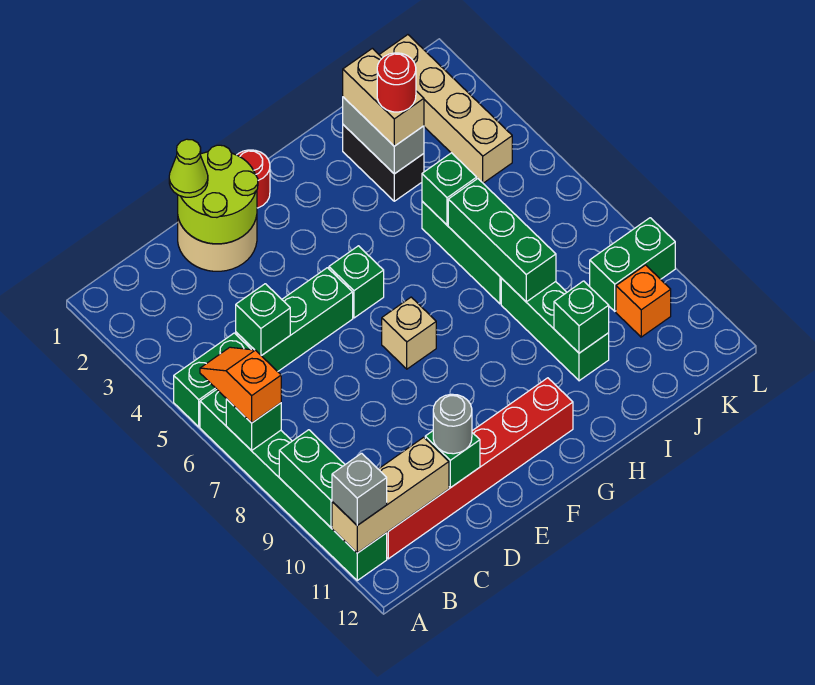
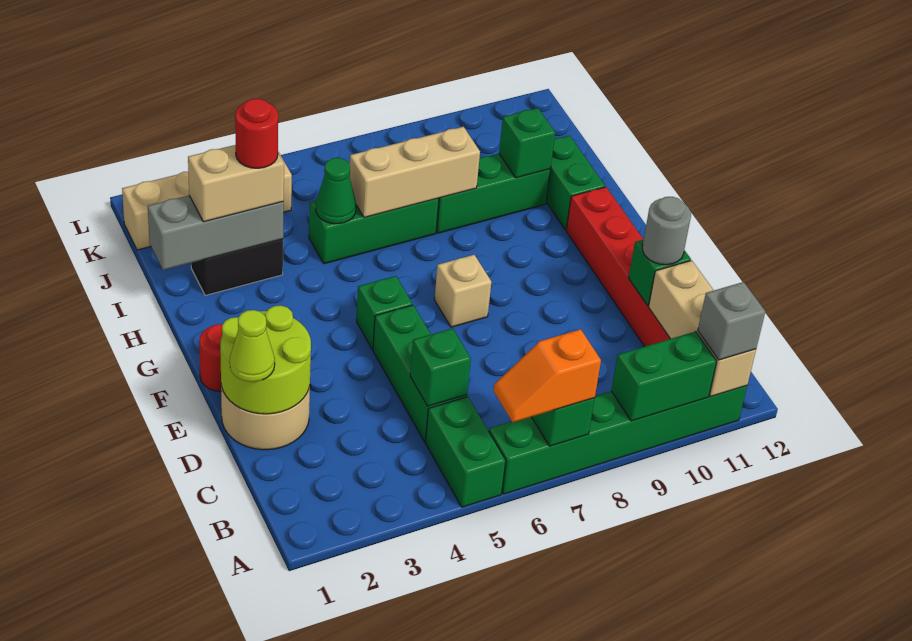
grey 1x2 brick [343,97,424,174] -> grey 1x3 brick [148,196,284,270]
green 1x1 brick [422,153,477,225] -> green 1x1 cone [316,158,356,224]
green 1x3 brick [448,179,556,302] -> tan 1x3 brick [349,127,480,218]
green 1x2 brick [590,218,675,311] -> green 1x2 brick moved to [546,136,605,230]
orange 1x1 brick [616,265,671,337] -> none

